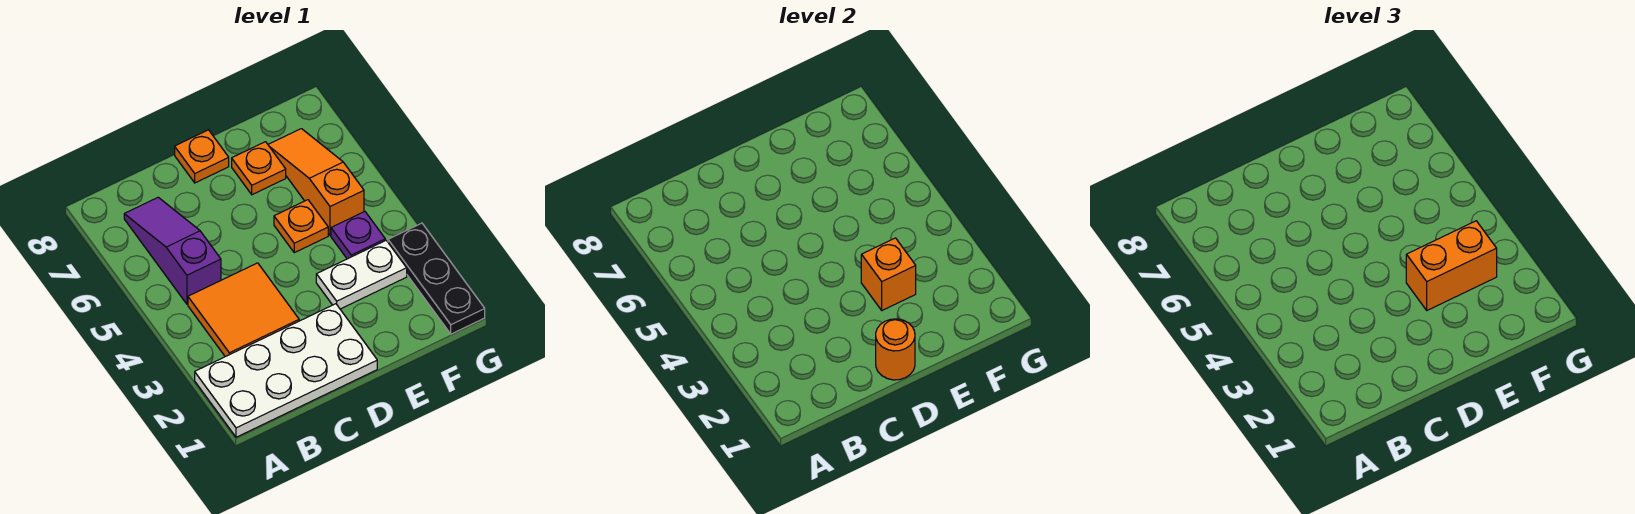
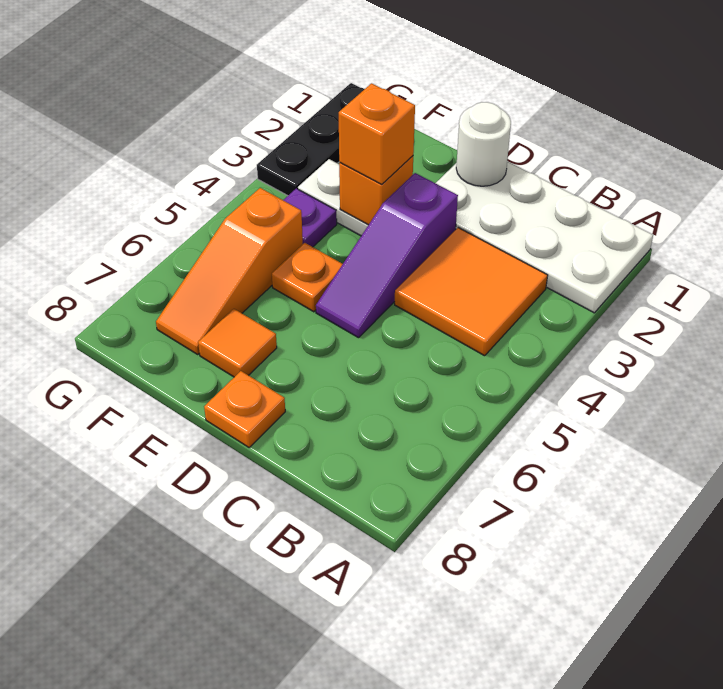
purple 1x3 slope [124,197,221,304] -> purple 1x3 slope moved to [316,173,458,338]
orange 1x1 round brick [876,319,915,380] -> white 1x1 round brick [456,102,511,186]
orange 1x2 brick [1406,221,1497,310] -> orange 1x1 brick [339,83,415,184]
orange 1x1 plate [232,142,286,195] -> orange 1x1 tile [198,309,277,377]

